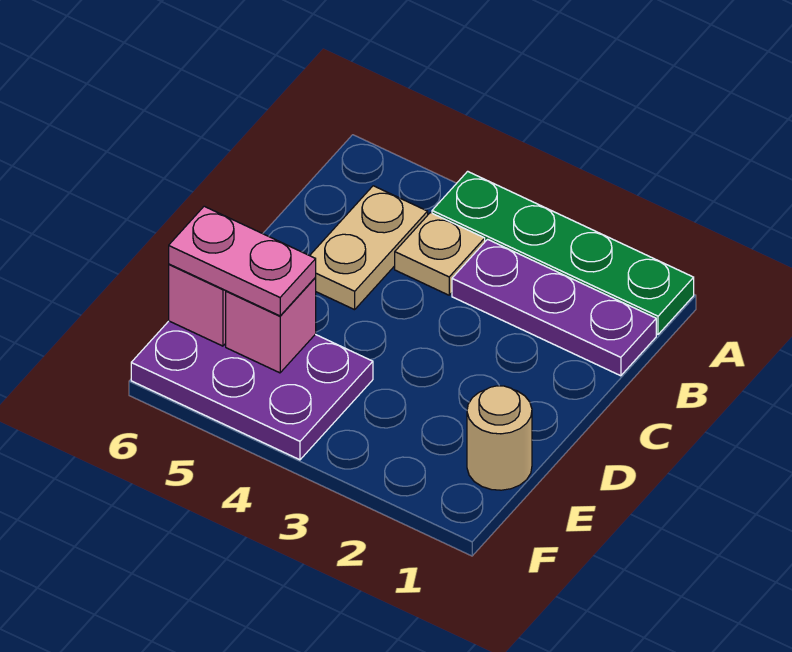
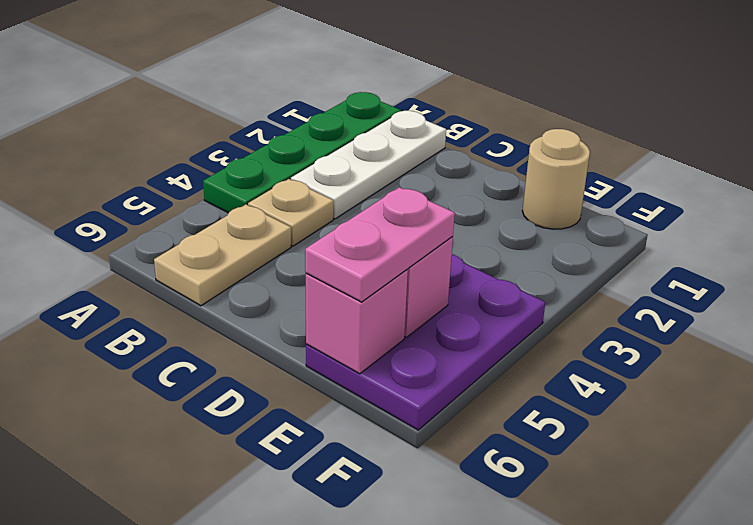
purple 1x3 plate [452,239,656,376] -> white 1x3 plate [291,111,446,219]
tan 1x2 plate [310,186,428,310] -> tan 1x2 plate turned to [154,205,291,306]

